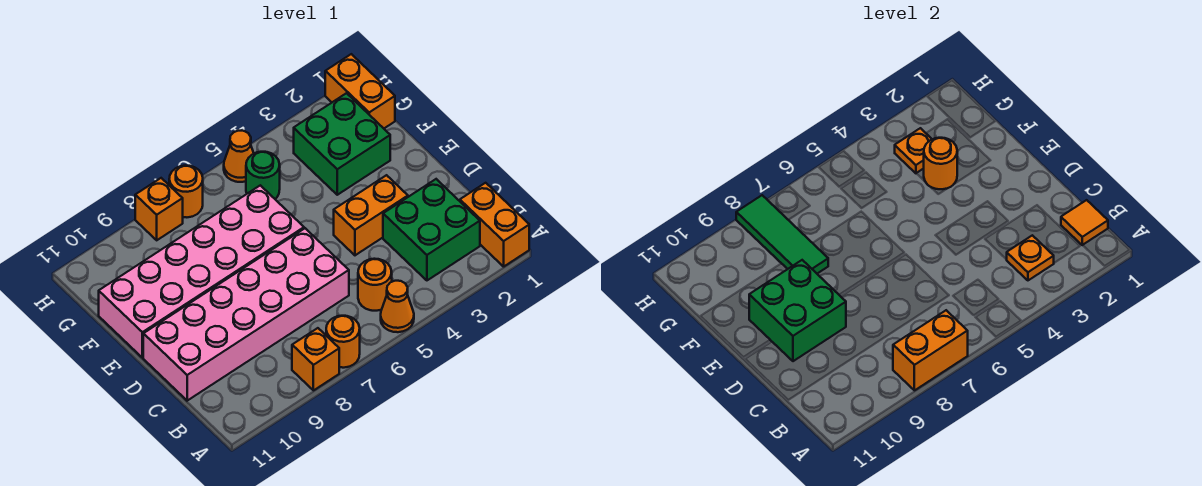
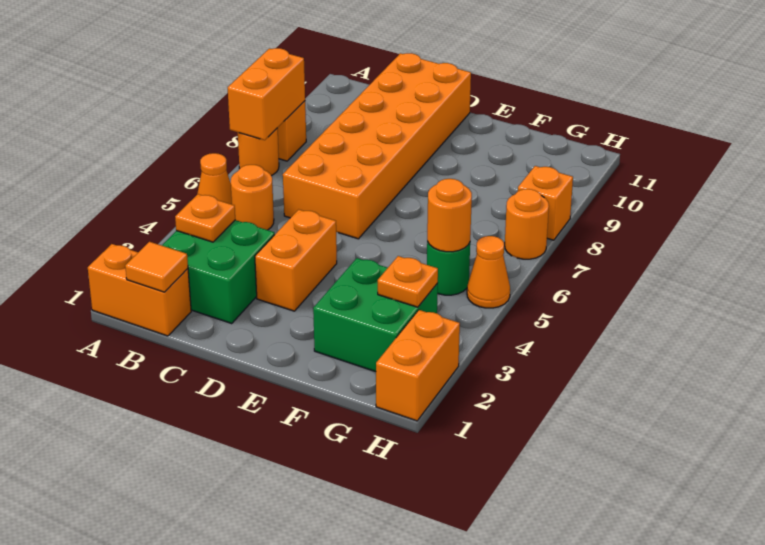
pink 2x6 brick [143,228,349,401] -> orange 2x6 brick [283,53,471,239]
green 2x2 brick [749,260,846,361] -> none
pink 2x6 brick [99,185,304,358] -> none
orange 1x1 round brick [924,138,957,189] -> orange 1x1 round brick moved to [427,179,472,252]
green 1x3 tile [736,195,828,274] -> none
orange 1x2 brick [325,54,395,128] -> orange 1x2 brick turned to [376,310,460,421]

